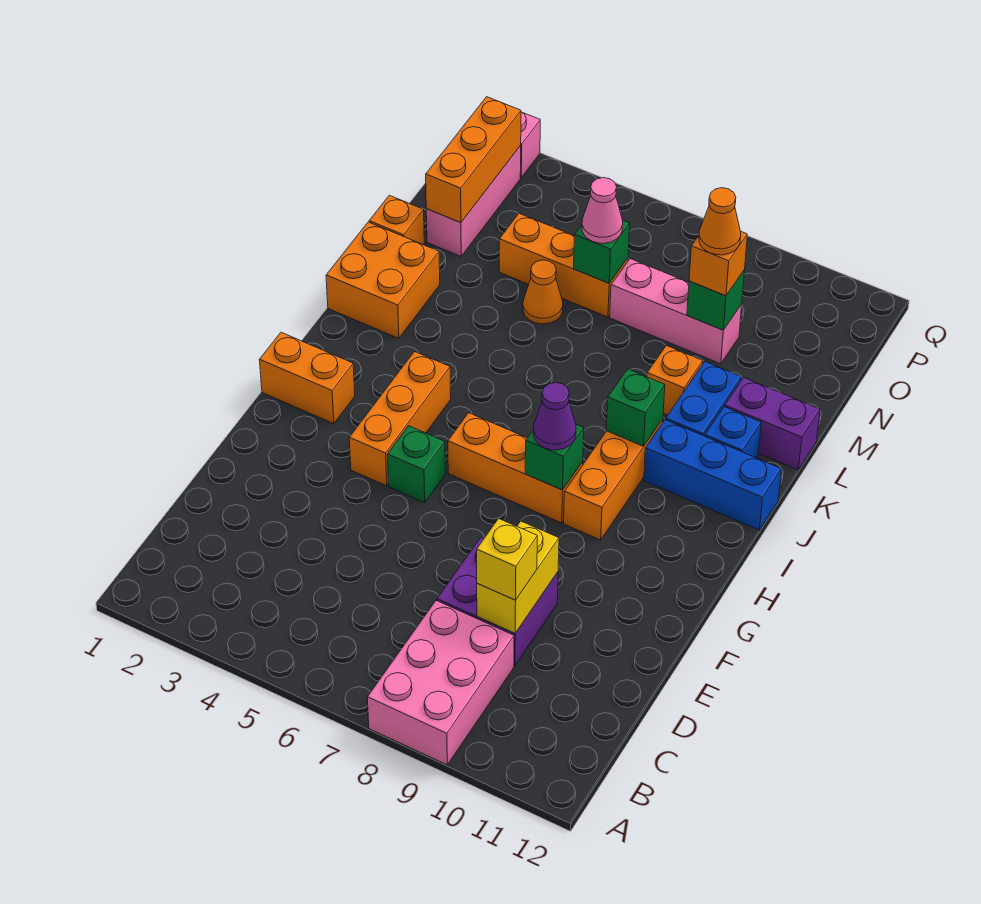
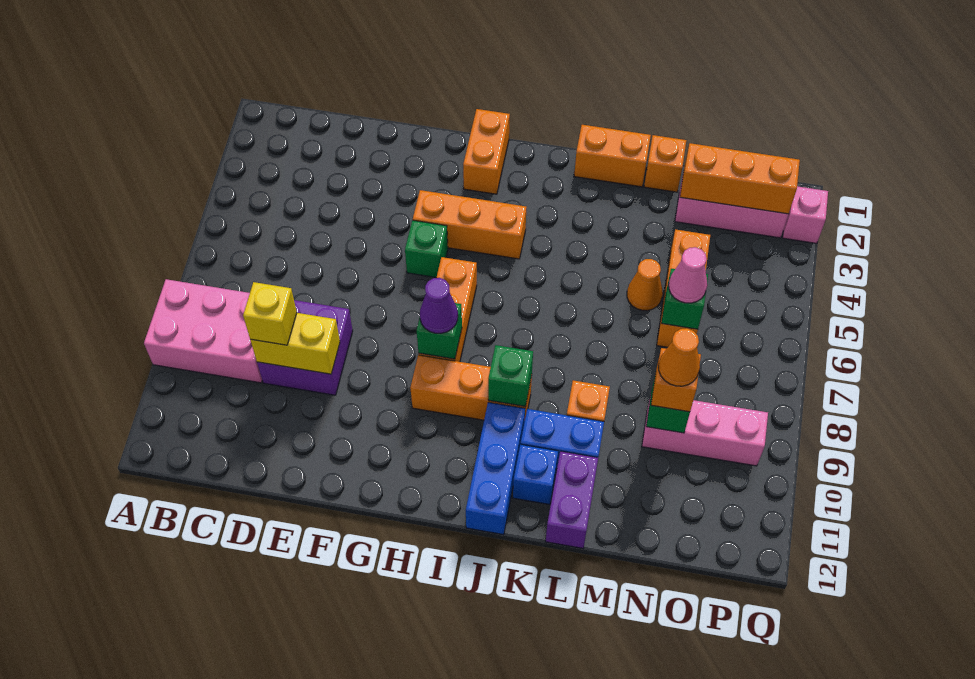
orange 2x2 brick [326,222,440,339] -> orange 1x2 brick [574,125,651,187]
pink 1x3 brick [610,259,742,364] -> pink 1x3 brick turned to [642,396,768,466]

